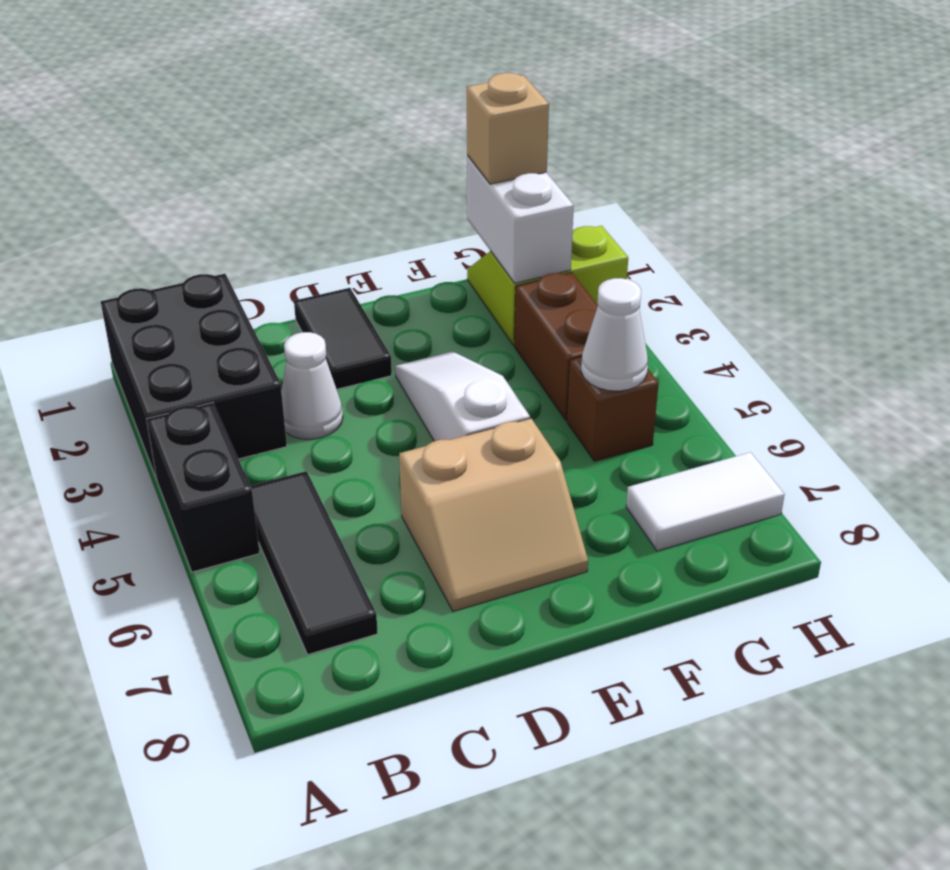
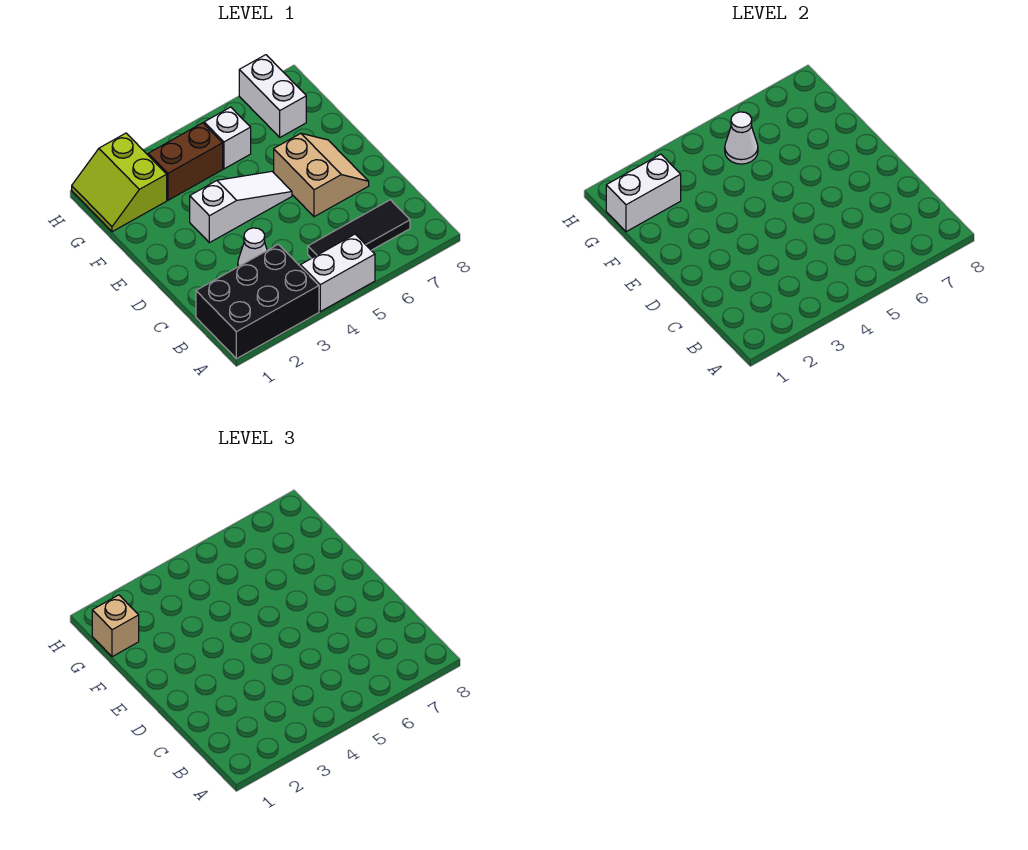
black 1x2 brick [147,403,260,572] -> white 1x2 brick [301,234,375,312]
black 1x2 tile [294,288,392,389] -> none
white 1x3 slope [395,352,530,441] -> white 1x3 slope turned to [190,171,292,243]
brown 1x1 brick [567,357,659,461] -> white 1x1 brick [204,107,251,169]
white 1x2 tile [626,452,785,551] -> white 1x2 brick [239,55,306,137]

